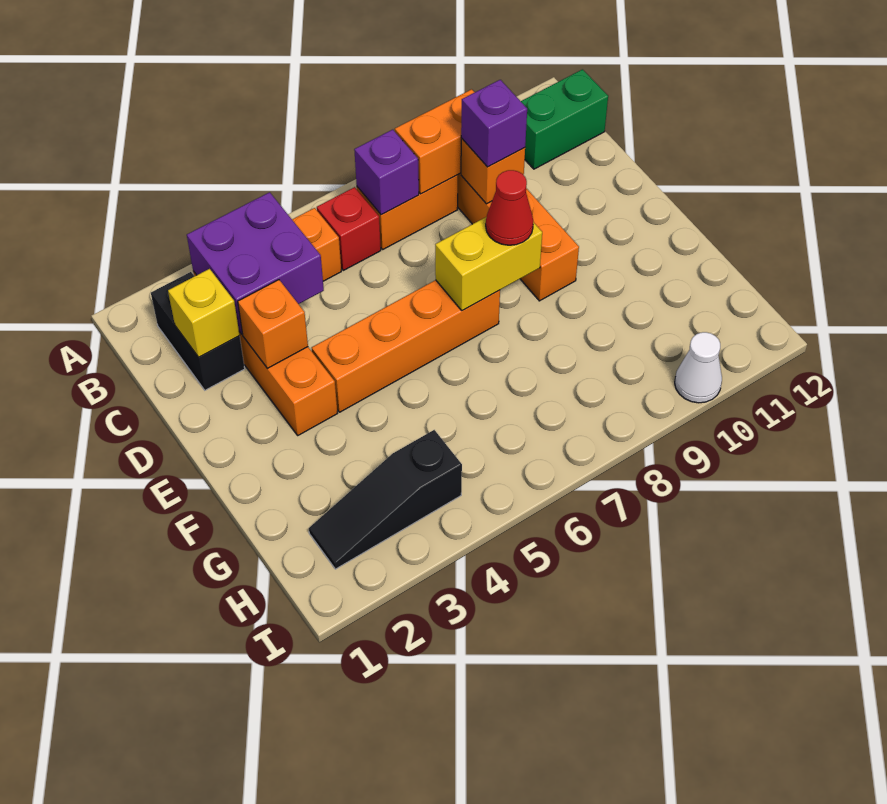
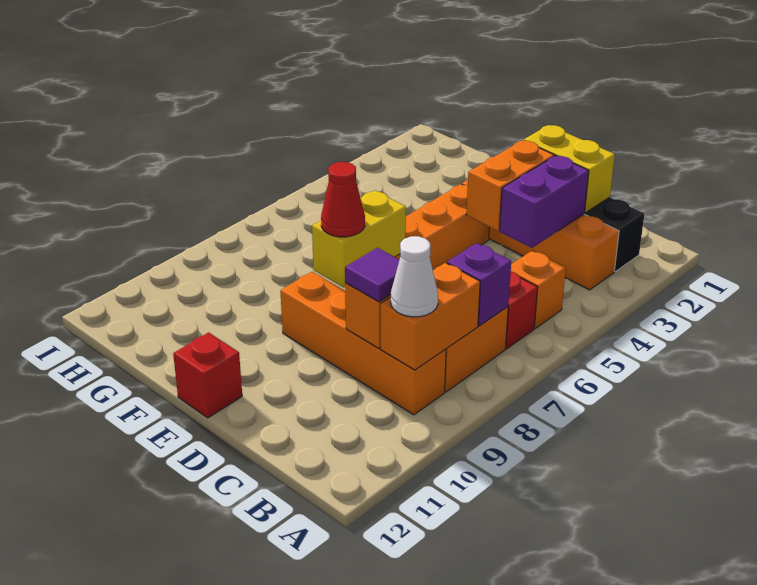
purple 2x2 brick [187,192,324,334] -> purple 1x2 brick [499,156,589,248]
green 1x2 brick [521,69,608,169] -> none
yellow 1x1 brick [168,269,240,357] -> yellow 1x2 brick [524,125,615,213]
purple 1x1 brick [461,80,527,167] -> purple 1x1 tile [345,248,399,302]
orange 1x1 brick [238,280,308,369] -> orange 1x2 brick [466,140,554,231]
none -> red 1x1 brick [173,332,242,418]
black 1x3 slope [309,430,462,569] -> none
white 1x1 cone [675,332,722,403] -> white 1x1 cone moved to [391,236,438,317]

